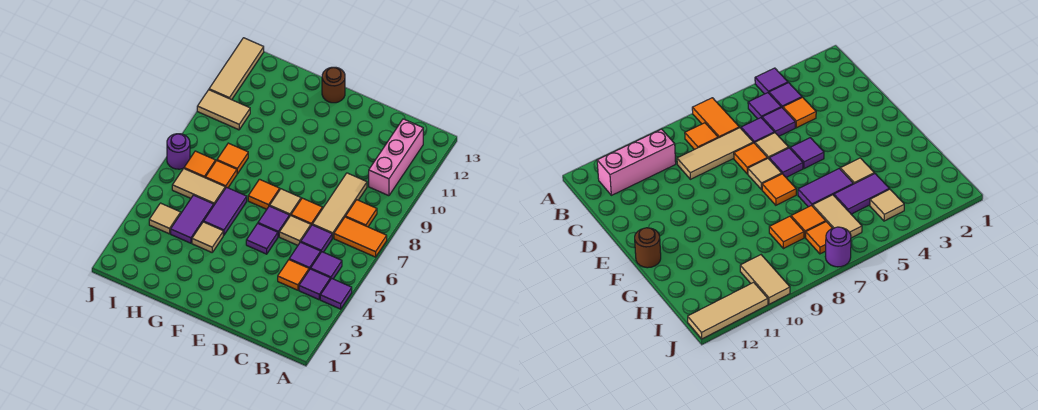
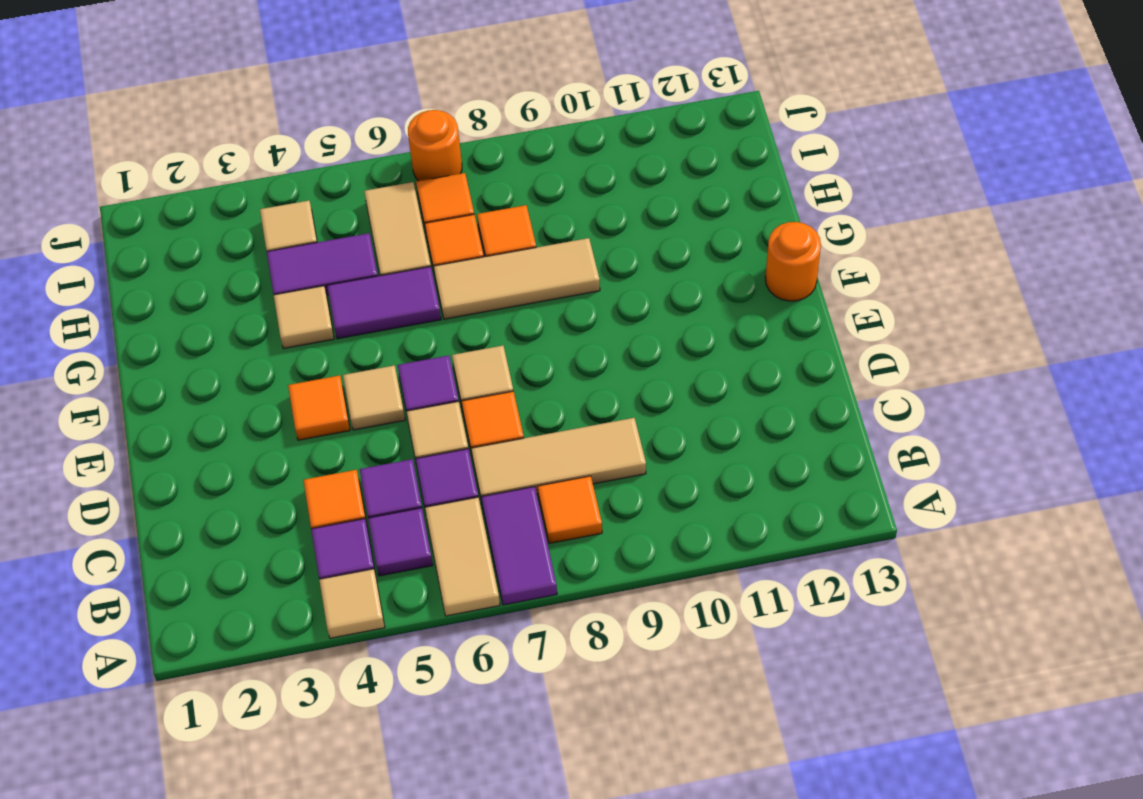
purple 1x1 tile [320,278,352,309] -> tan 1x1 tile [319,569,385,638]
orange 1x2 tile [334,217,387,257] -> purple 1x2 tile [481,487,557,605]
pink 1x3 brick [369,119,423,196] -> none
purple 1x1 tile [246,223,278,254] -> tan 1x1 tile [343,365,405,430]
orange 1x1 tile [248,179,280,209] -> orange 1x1 tile moved to [288,375,350,440]
brown 1x1 round brick [322,67,345,103] -> orange 1x1 round brick [765,222,821,301]
tan 1x2 tile [197,90,250,130] -> tan 1x2 tile moved to [425,497,500,616]
purple 1x1 round brick [167,134,190,169] -> orange 1x1 round brick [408,110,462,181]
tan 1x3 tile [209,38,264,100] -> tan 1x3 tile moved to [434,238,600,319]

